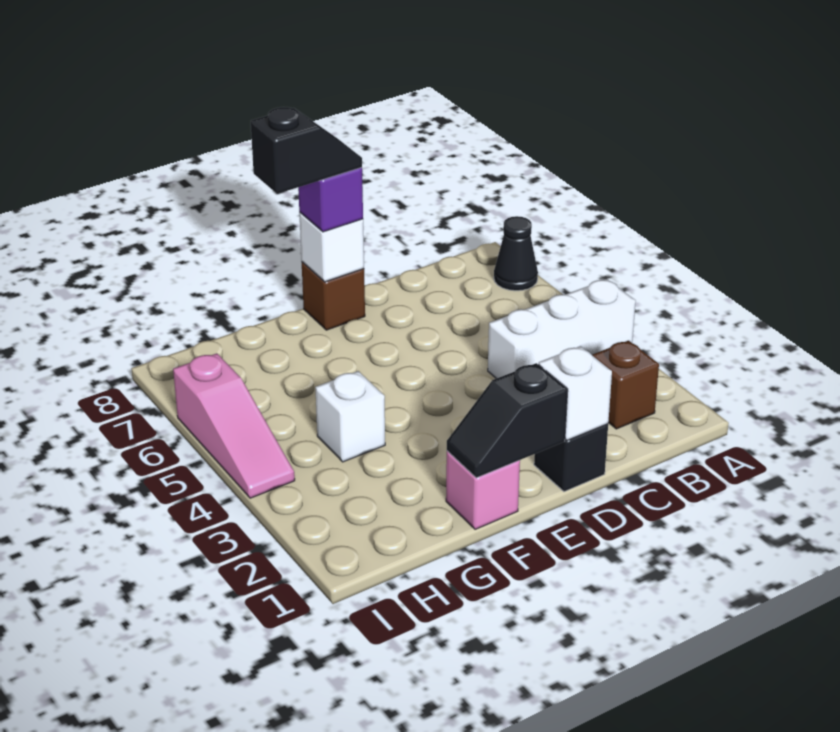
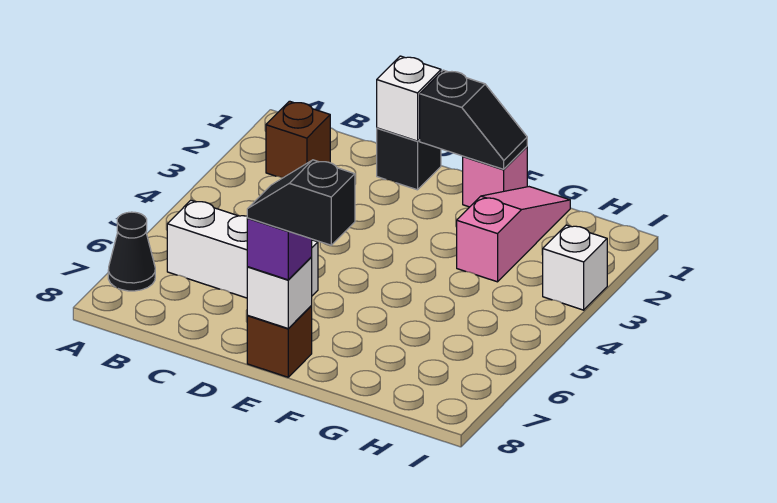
white 1x3 brick [488,279,636,379] -> white 1x3 brick moved to [167,200,318,298]
white 1x1 brick [315,371,385,462] -> white 1x1 brick moved to [543,225,607,310]
pink 1x3 slope [173,353,295,498] -> pink 1x3 slope moved to [457,187,570,282]

